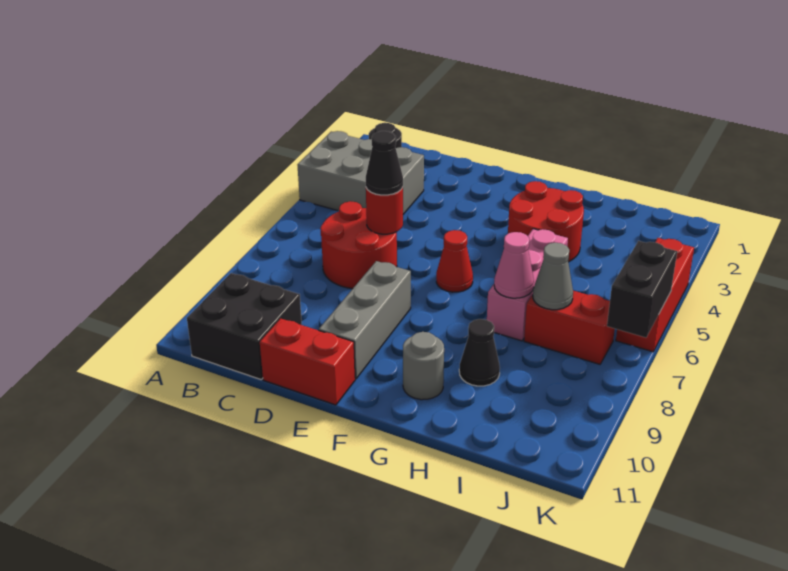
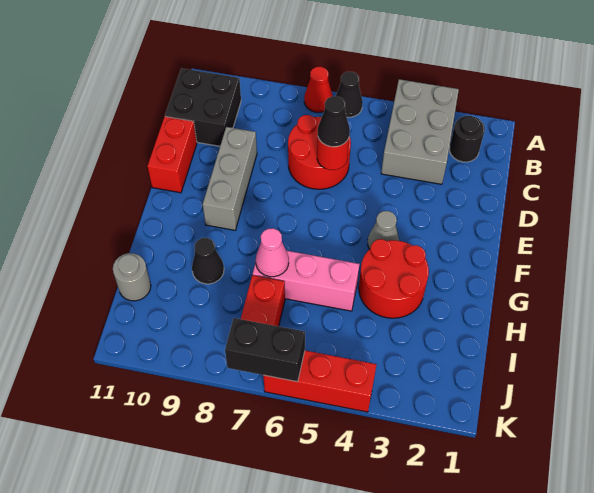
none -> black 1x1 cone [336,72,363,117]
grey 1x3 brick [319,261,411,379] -> grey 1x3 brick turned to [203,127,257,230]
red 1x1 cone [436,230,473,292] -> red 1x1 cone moved to [304,67,333,112]
grey 1x1 round brick [403,332,444,400] -> grey 1x1 round brick moved to [113,253,151,301]
grey 1x1 cone [533,243,573,310] -> grey 1x1 cone moved to [368,211,399,249]

